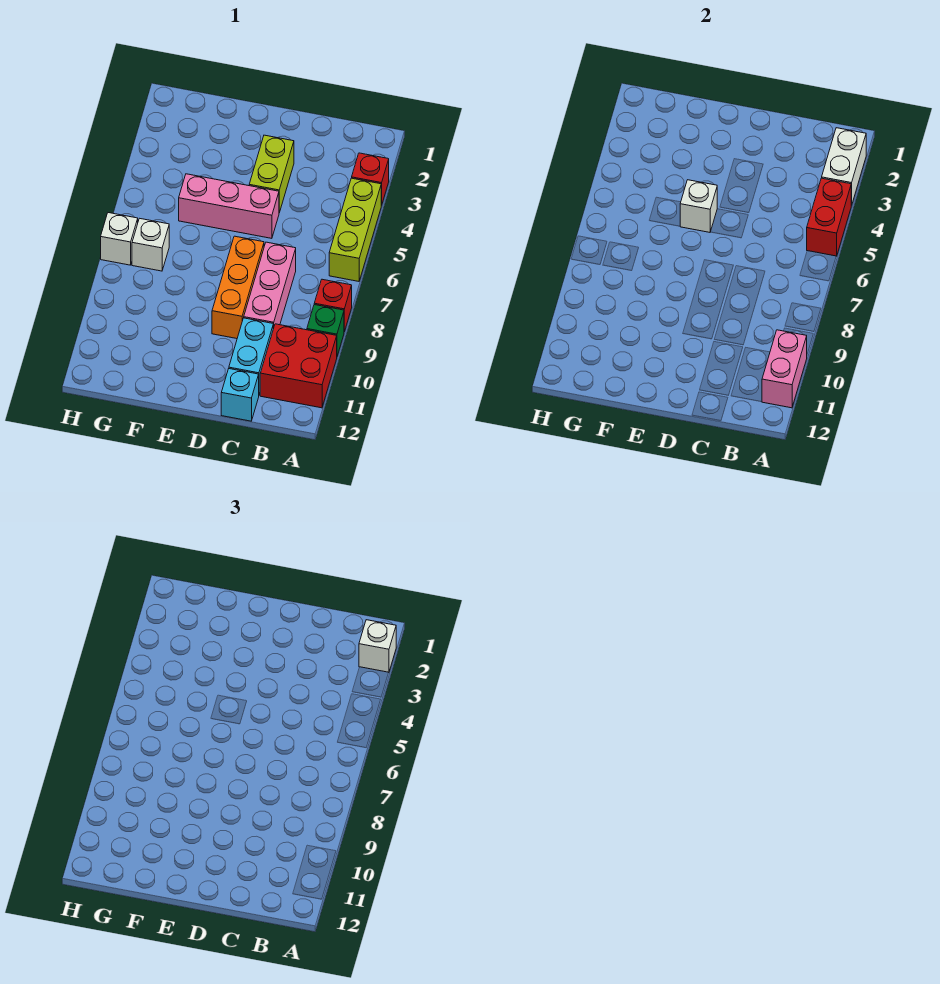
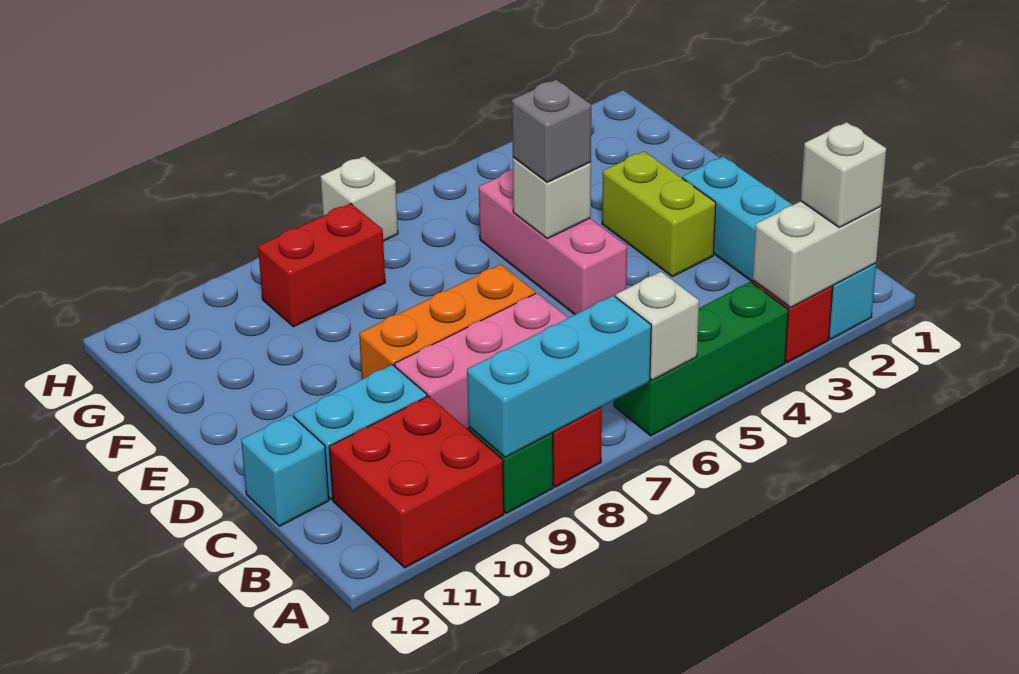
none -> cyan 1x4 brick [682,156,876,339]
lime 1x3 brick [329,178,381,281] -> green 1x3 brick [614,282,788,436]
red 1x2 brick [807,178,851,256] -> red 1x2 brick moved to [258,203,385,327]
none -> cyan 1x3 brick [467,296,651,457]
pink 1x2 brick [762,330,807,408] -> none
lime 1x2 brick [249,135,294,213] -> lime 1x2 brick turned to [602,151,716,277]
none -> grey 1x1 brick [512,80,591,182]
white 1x1 brick [132,218,169,271] -> white 1x1 brick moved to [616,272,699,380]

